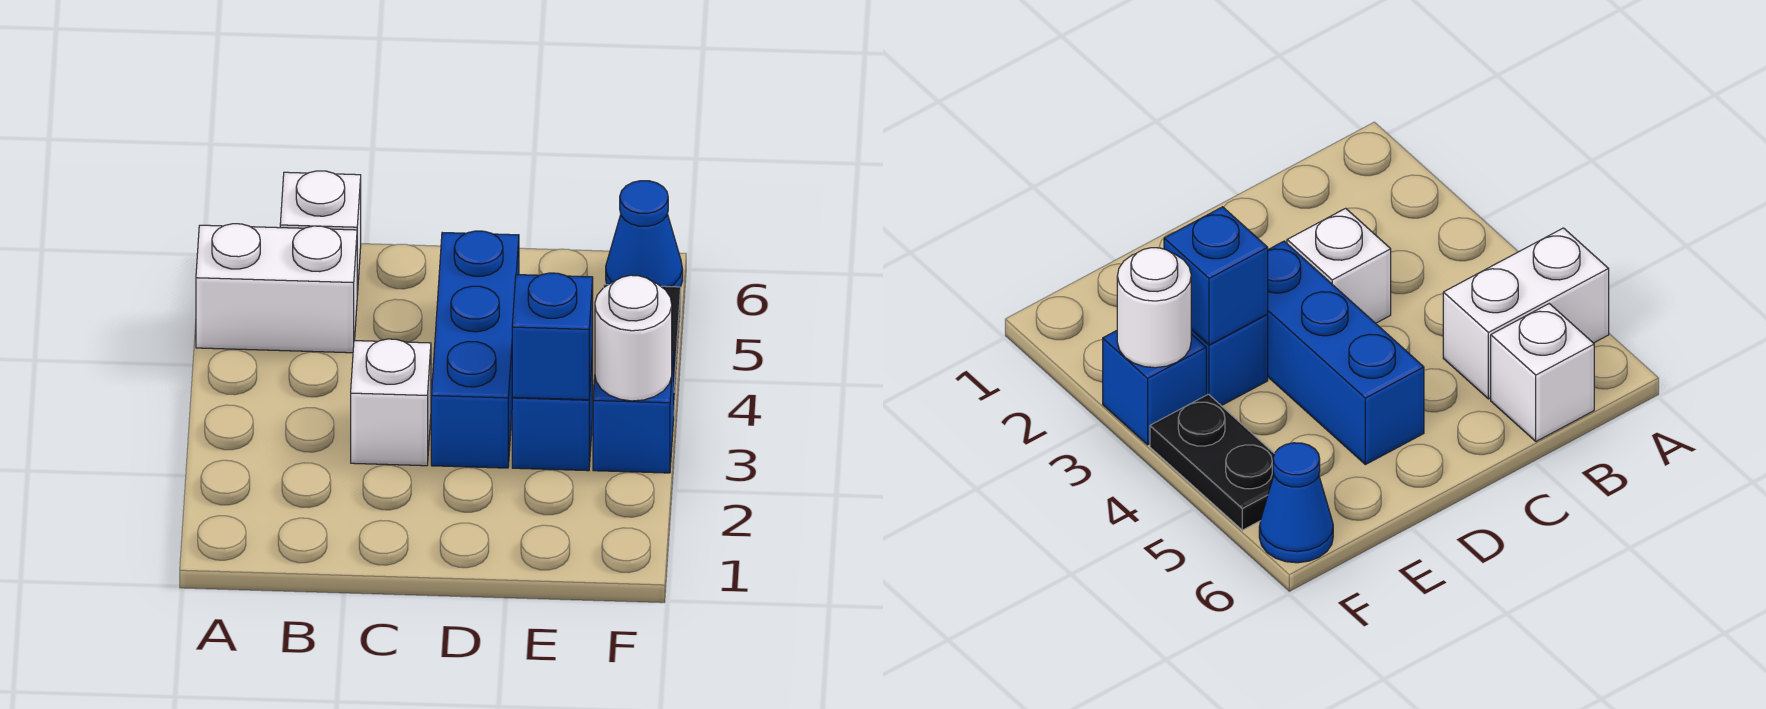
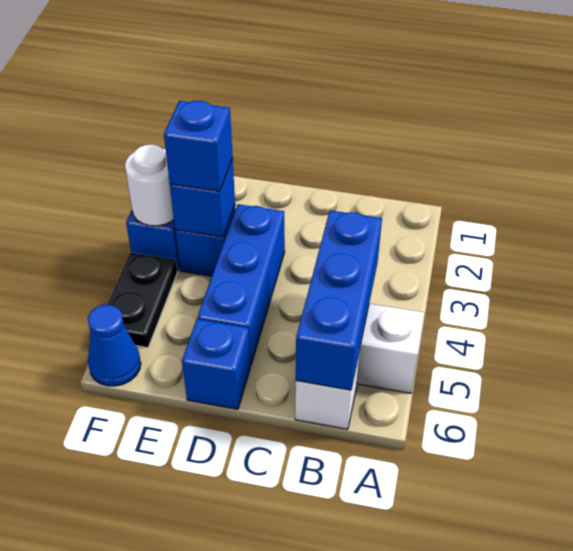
none -> blue 1x3 brick [296,210,382,390]
white 1x1 brick [351,339,431,466] -> none
none -> blue 1x1 brick [182,319,250,409]
none -> blue 1x1 brick [164,101,233,191]

